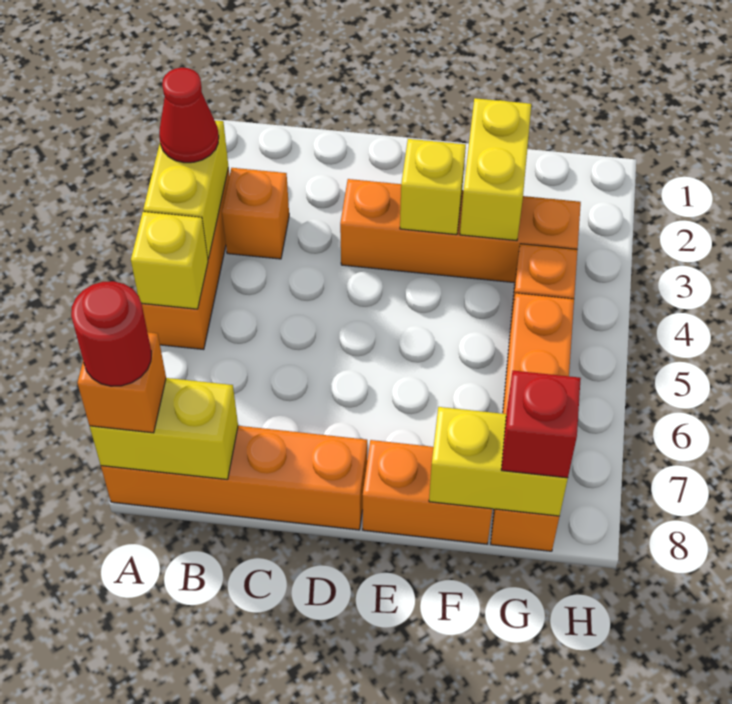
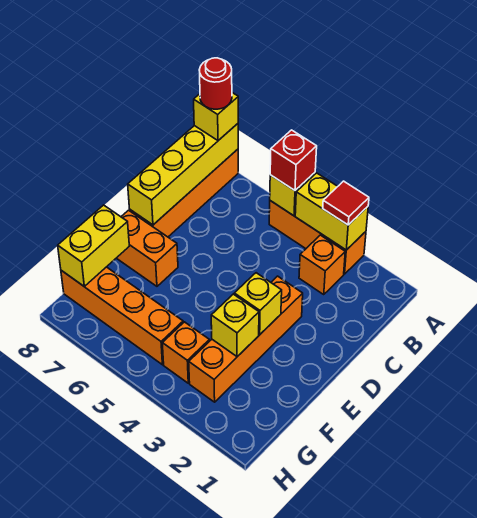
red 1x1 cone [159,68,219,163] -> red 1x1 tile [323,181,369,225]
yellow 1x2 brick [90,378,238,480] -> yellow 1x4 brick [128,124,238,225]
orange 1x1 brick [77,332,166,433] -> yellow 1x1 brick [194,93,238,140]
orange 1x2 brick [363,440,492,544] -> orange 1x2 brick turned to [117,210,178,286]
yellow 1x2 brick [460,98,531,241] -> yellow 1x1 brick [211,294,259,357]
red 1x1 brick [501,371,581,478] -> red 1x1 brick moved to [270,130,317,190]

